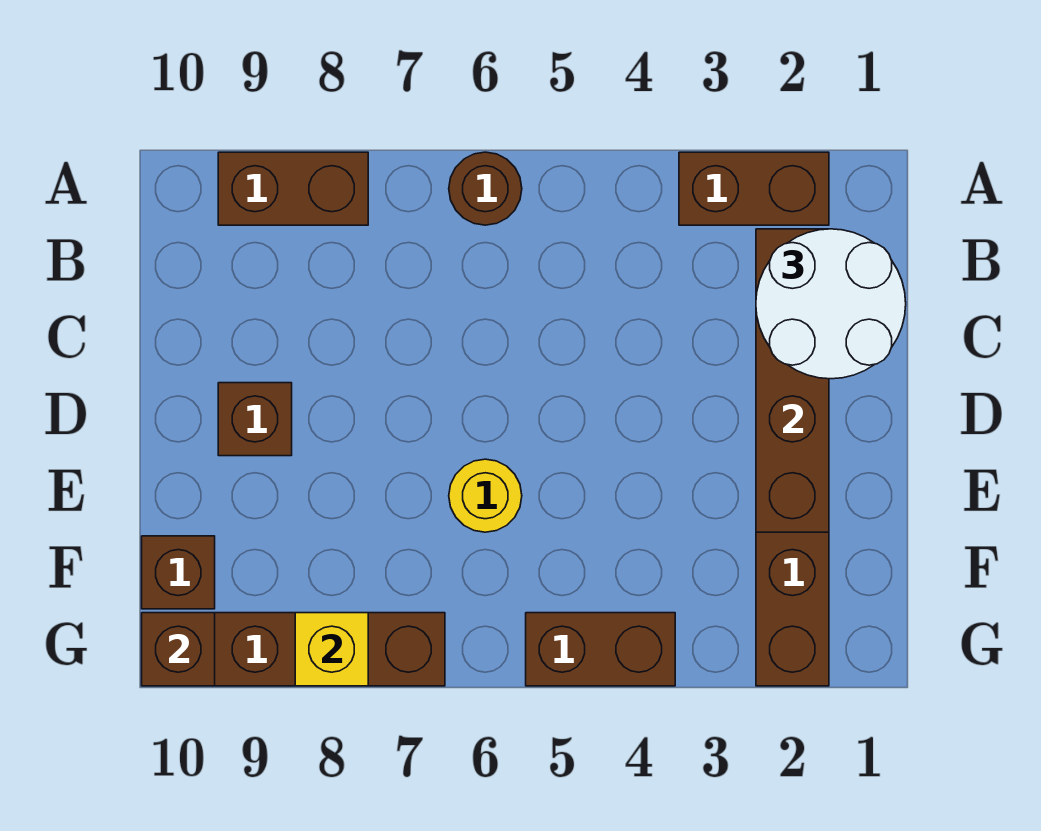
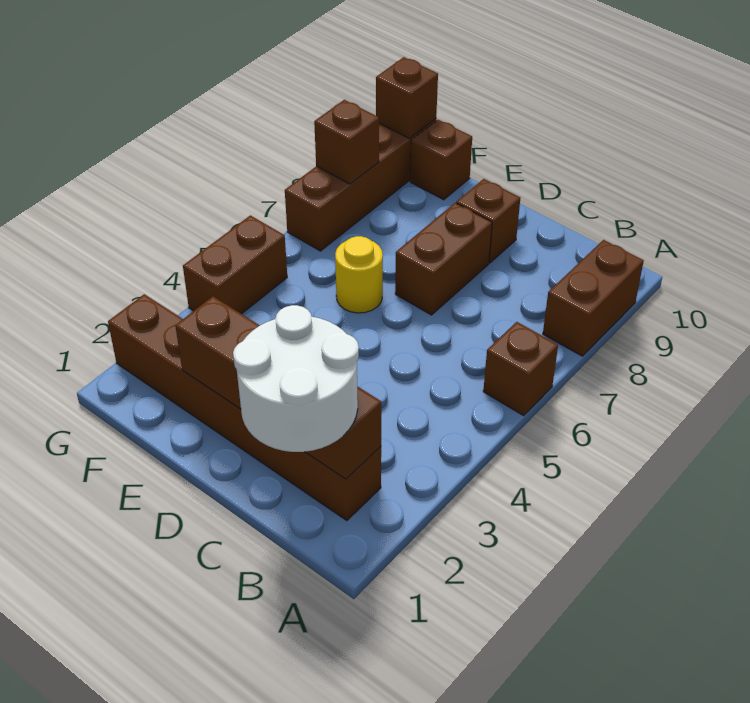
brown 1x2 brick [679,152,829,225] -> brown 1x2 brick moved to [395,203,492,315]
brown 1x1 round brick [449,152,522,225] -> brown 1x1 brick [483,322,558,416]
yellow 1x1 brick [295,613,368,686] -> brown 1x1 brick [314,100,379,184]

